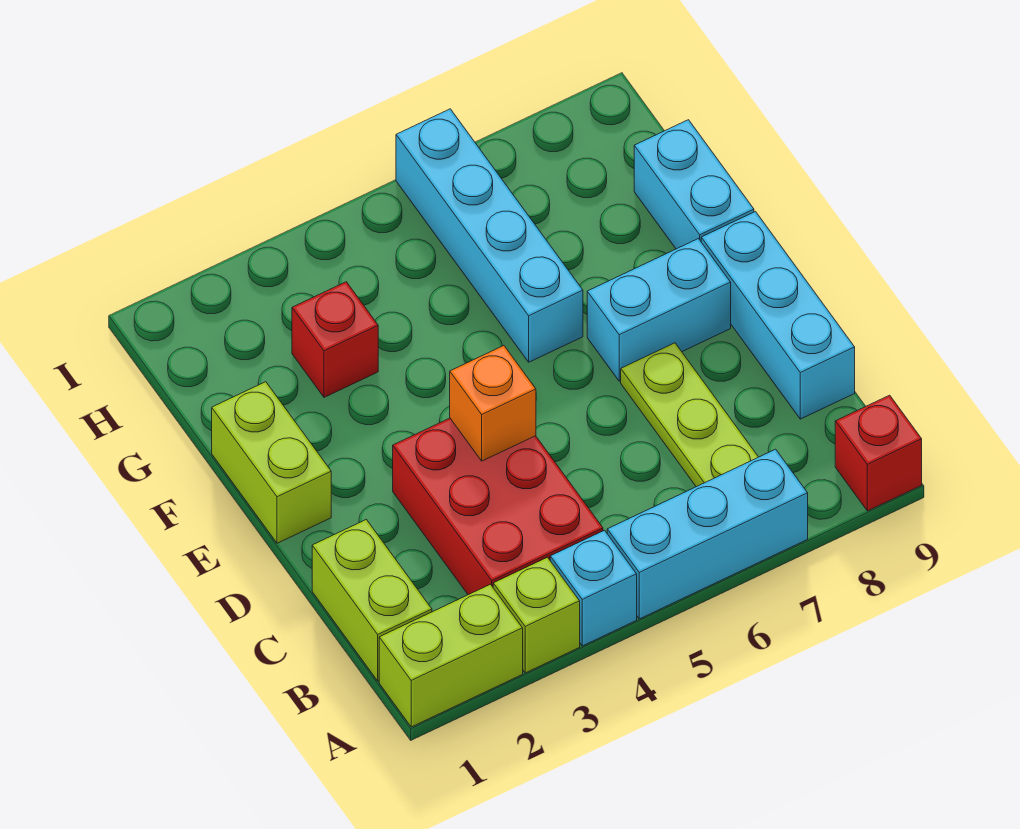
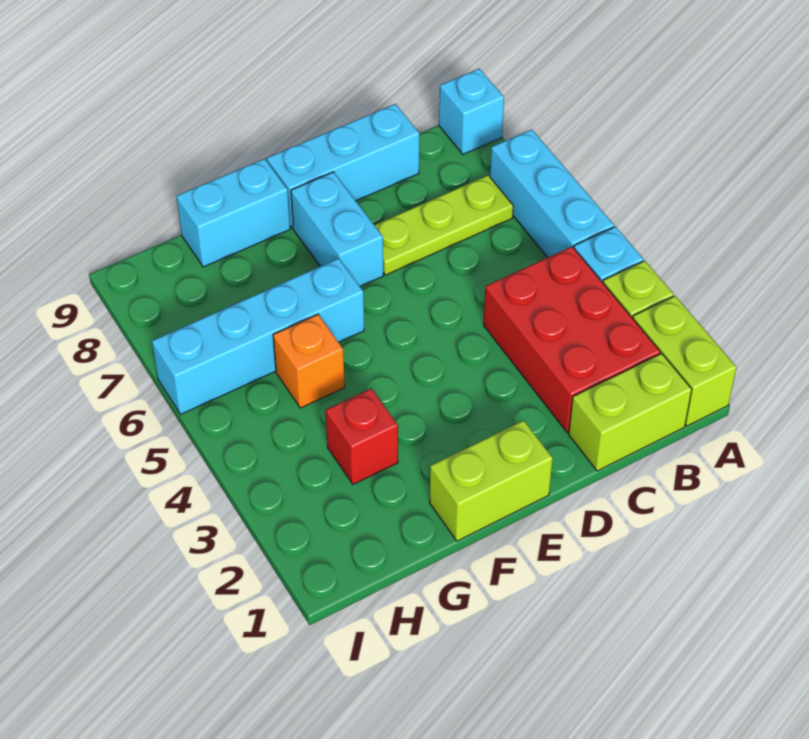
red 1x1 brick [835,395,922,511] -> cyan 1x1 brick [439,69,504,154]
red 2x3 brick [393,418,603,595] -> red 2x3 brick turned to [484,247,660,432]
orange 1x1 brick [450,346,536,461] -> orange 1x1 brick moved to [273,314,345,408]

